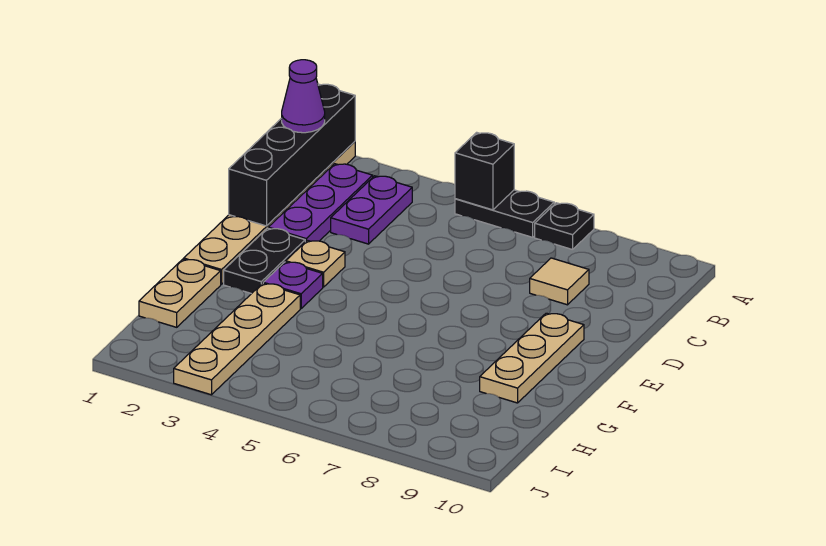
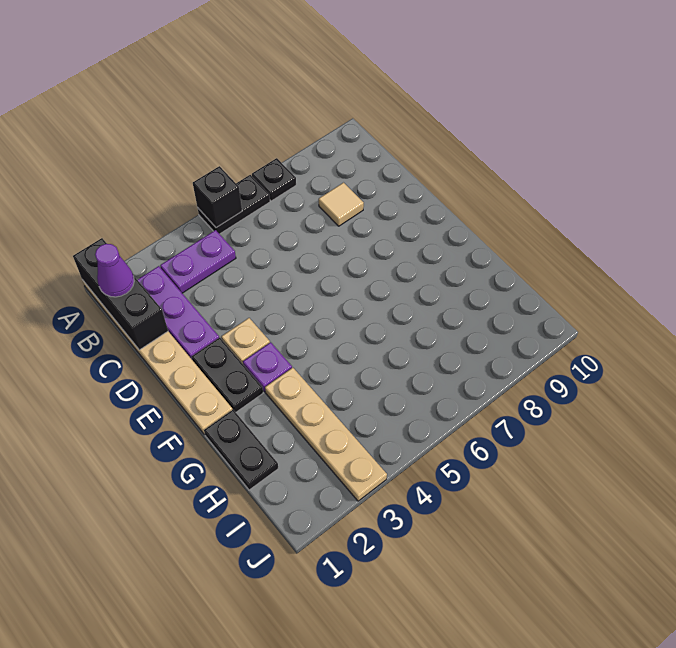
black 1x4 brick [229,84,355,226] -> black 1x3 brick [73,238,168,350]
purple 1x2 plate [331,176,412,244] -> purple 1x2 plate turned to [160,230,236,293]
tan 1x3 plate [480,313,584,403] -> none
tan 1x2 plate [139,259,221,327] -> black 1x2 plate [204,410,278,490]

